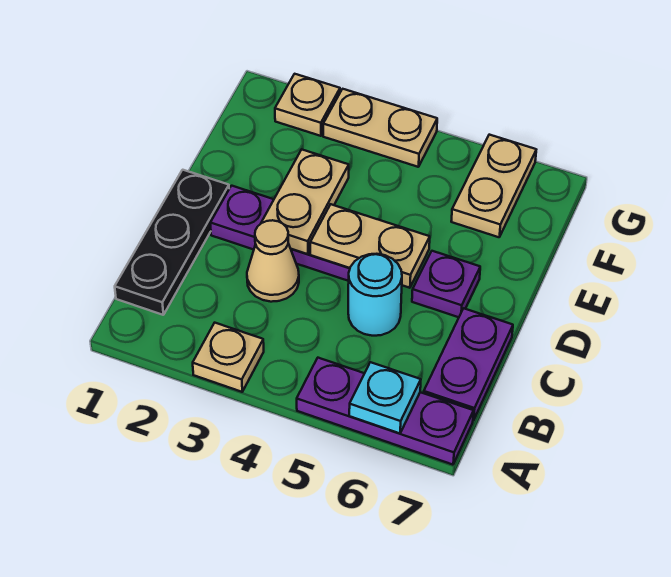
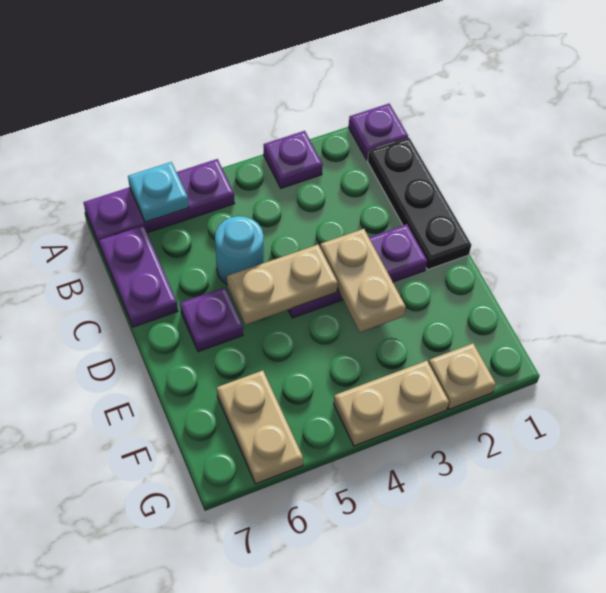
none -> purple 1x1 plate [349,104,408,160]
tan 1x1 plate [193,323,264,392] -> purple 1x1 plate [264,131,323,188]
tan 1x1 cone [247,220,299,302] -> none

